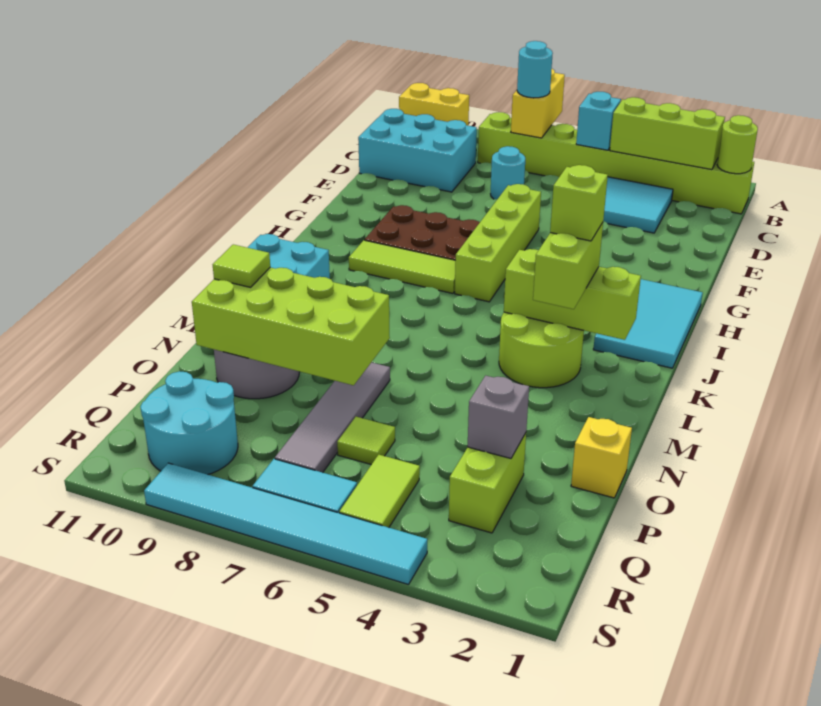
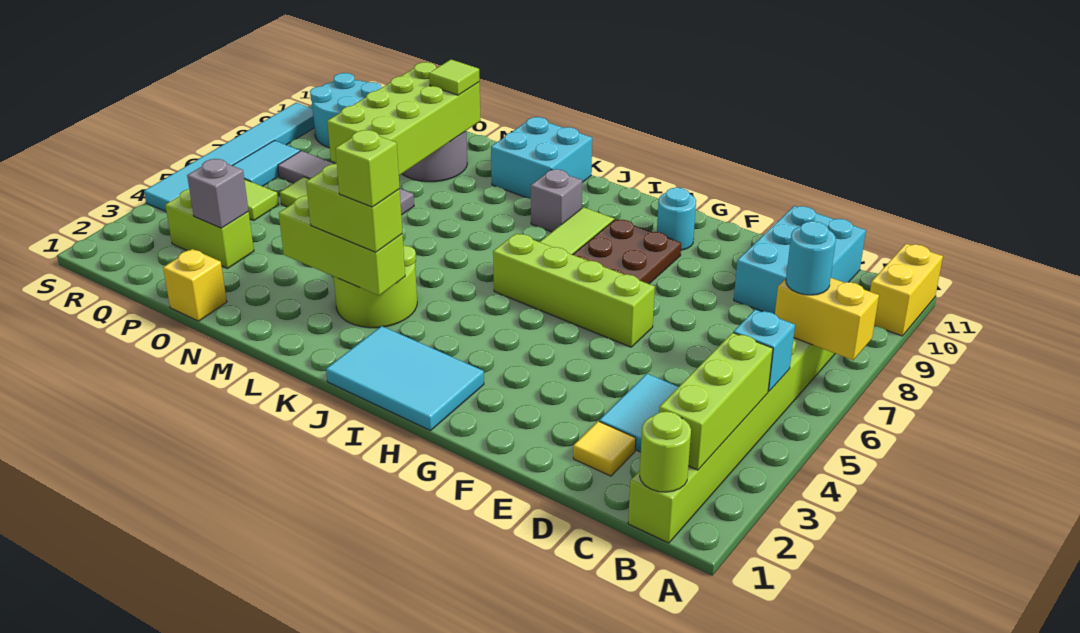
none -> yellow 1x1 tile [573,421,636,476]
cyan 1x1 round brick [491,146,525,199] -> cyan 1x1 round brick moved to [657,188,696,250]
none -> grey 1x1 brick [531,169,582,232]
lime 1x3 brick [504,249,641,340] -> lime 1x3 brick turned to [279,195,405,296]

